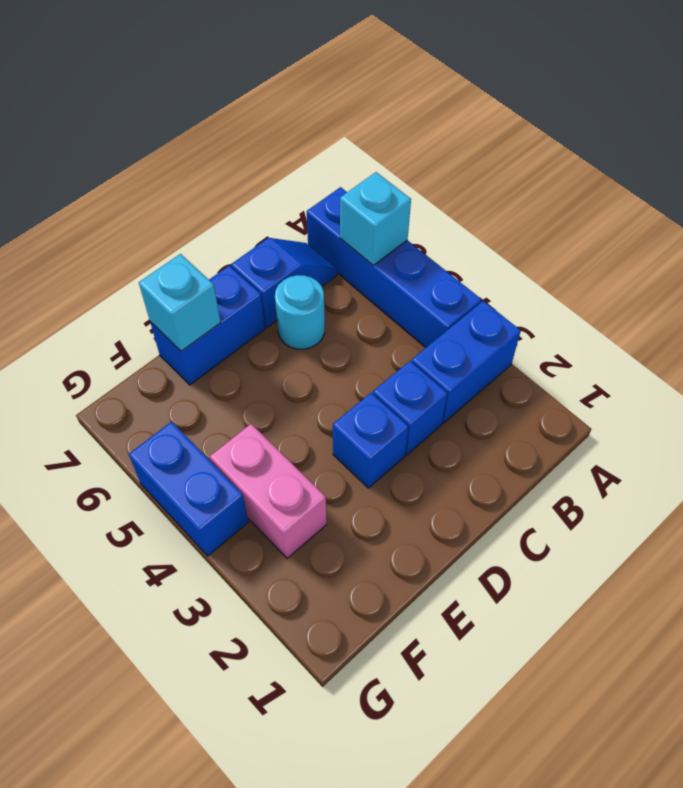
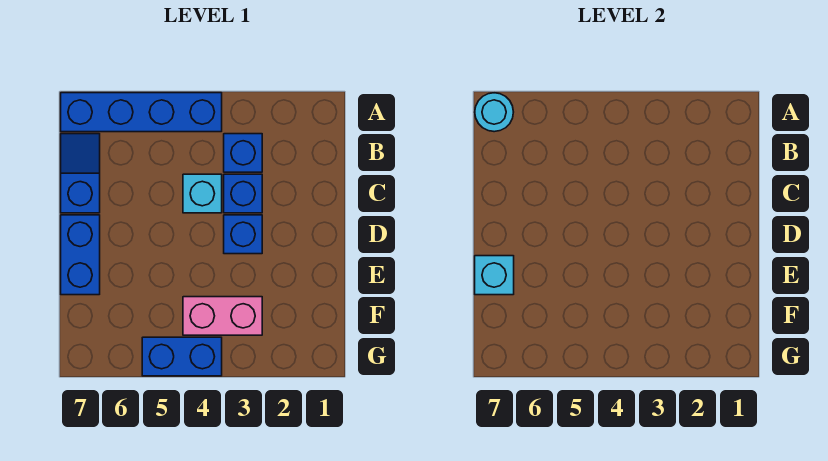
blue 1x2 brick [412,301,521,423] -> blue 1x1 brick [224,134,262,172]
cyan 1x1 brick [340,172,411,265] -> cyan 1x1 brick moved to [183,174,222,213]
cyan 1x1 round brick [275,275,325,349] -> cyan 1x1 round brick moved to [475,93,513,132]

